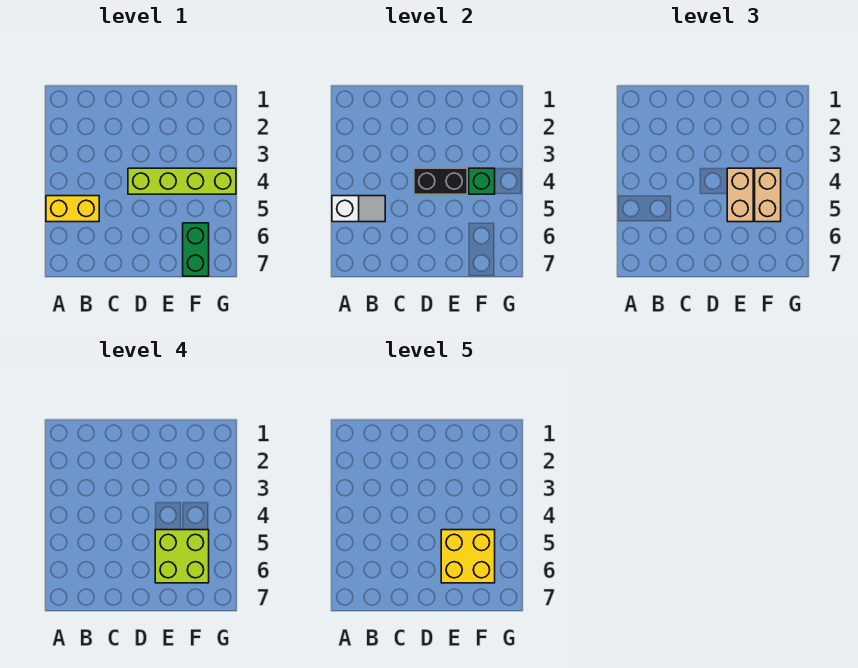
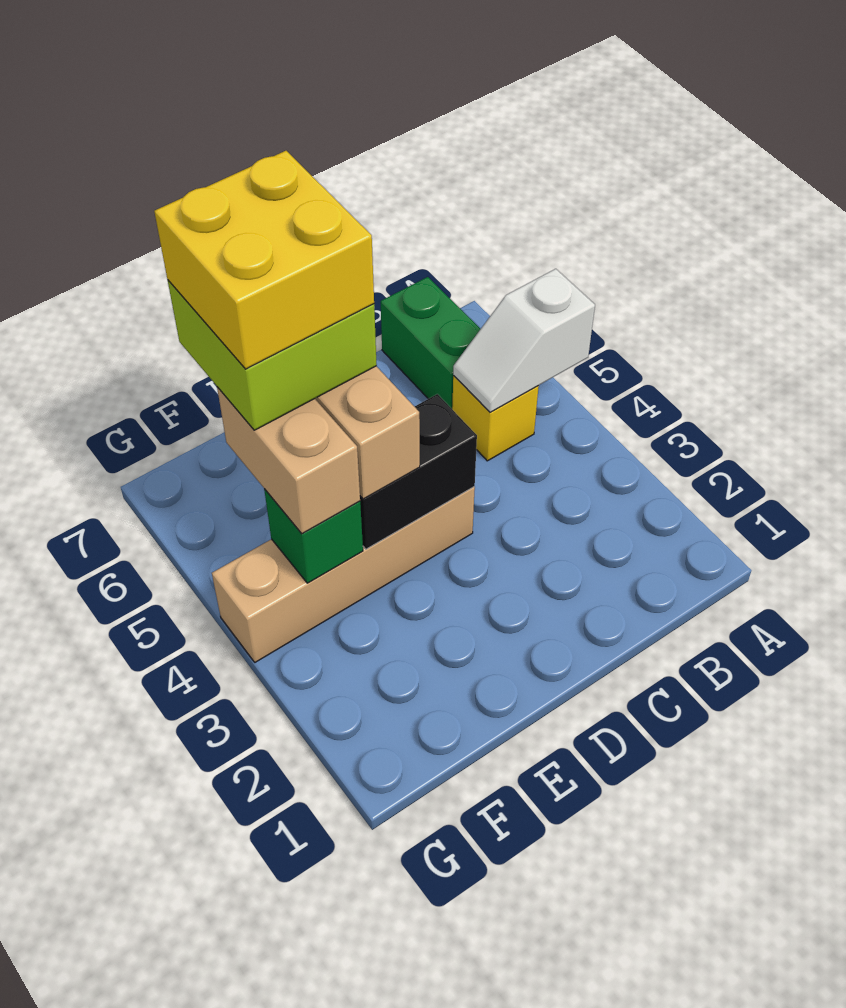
yellow 1x2 brick [46,196,99,222] -> yellow 1x1 brick [452,376,539,461]
lime 1x4 brick [128,168,236,194] -> tan 1x4 brick [212,487,475,662]
green 1x2 brick [183,223,209,276] -> green 1x2 brick moved to [381,277,480,409]

